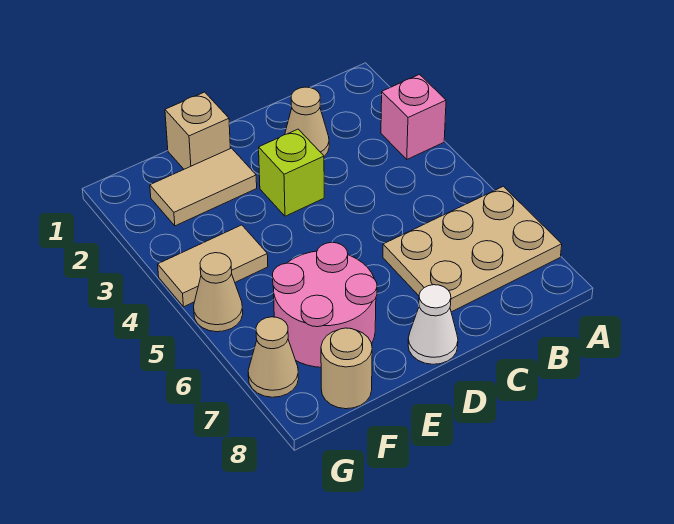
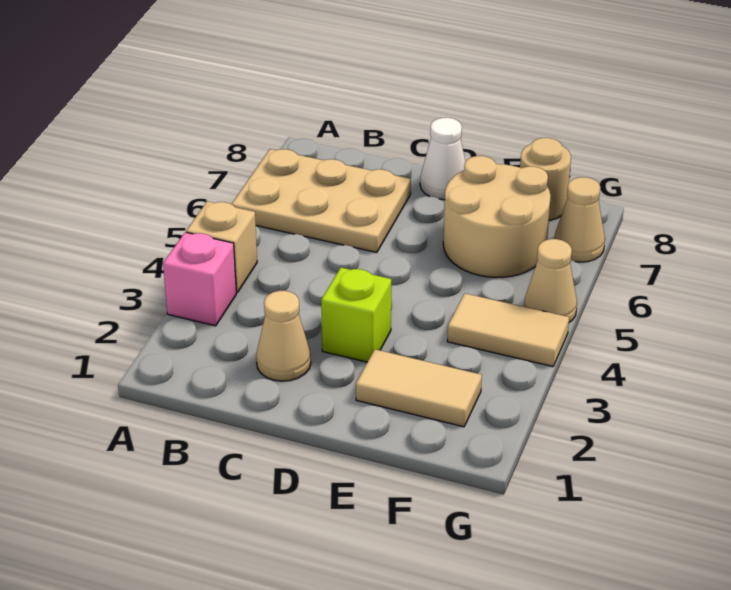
tan 1x1 brick [165,92,230,169] -> tan 1x1 brick moved to [186,201,257,293]
pink 2x2 round brick [273,243,377,367] -> tan 2x2 round brick [443,156,551,278]

